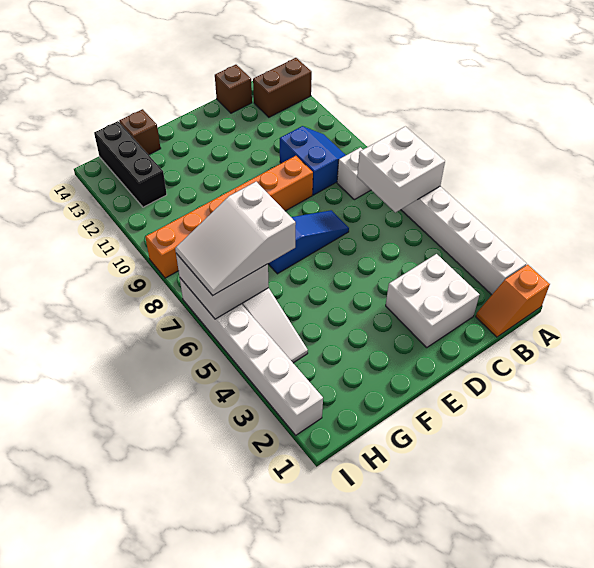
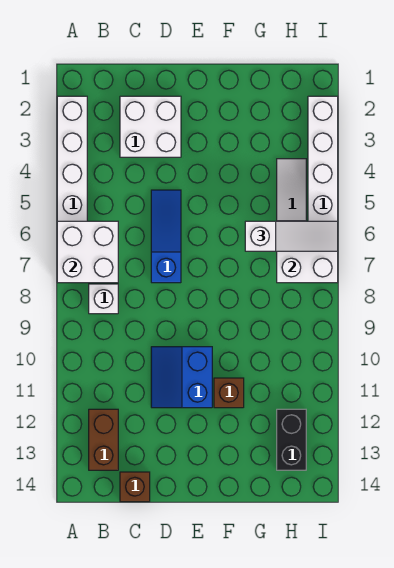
orange 1x2 slope [476,265,550,337] -> none
brown 1x2 brick [253,58,312,117] -> brown 1x2 brick turned to [89,409,118,470]
blue 2x2 slope [280,126,346,195] -> blue 2x2 slope moved to [151,347,212,408]
blue 1x3 slope [268,210,349,274] -> blue 1x3 slope turned to [151,190,181,283]
orange 1x6 brick [145,156,313,278] -> none
white 2x3 slope [175,182,296,295] -> white 1x3 slope [245,221,338,251]
brown 1x1 brick [119,109,161,155] -> brown 1x1 brick moved to [214,378,244,408]
black 1x3 brick [94,121,167,207] -> black 1x2 brick [277,409,306,470]

